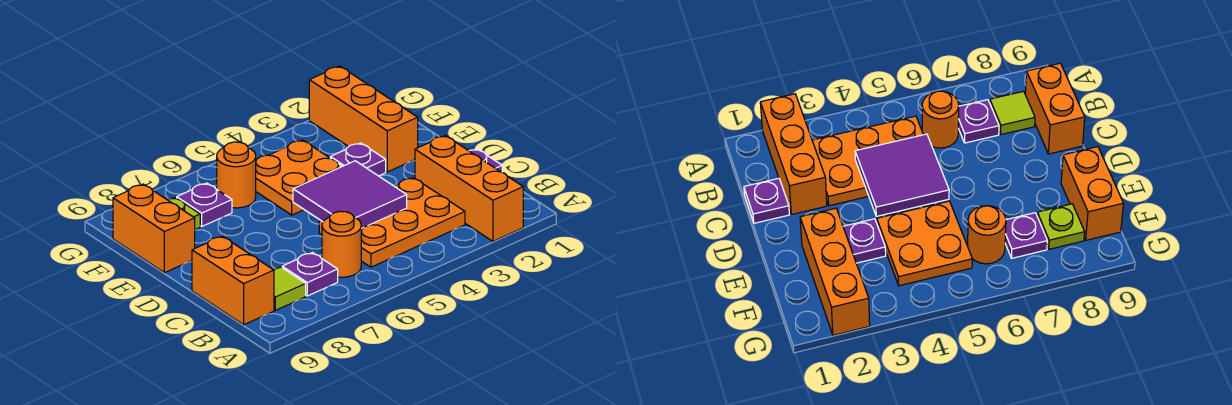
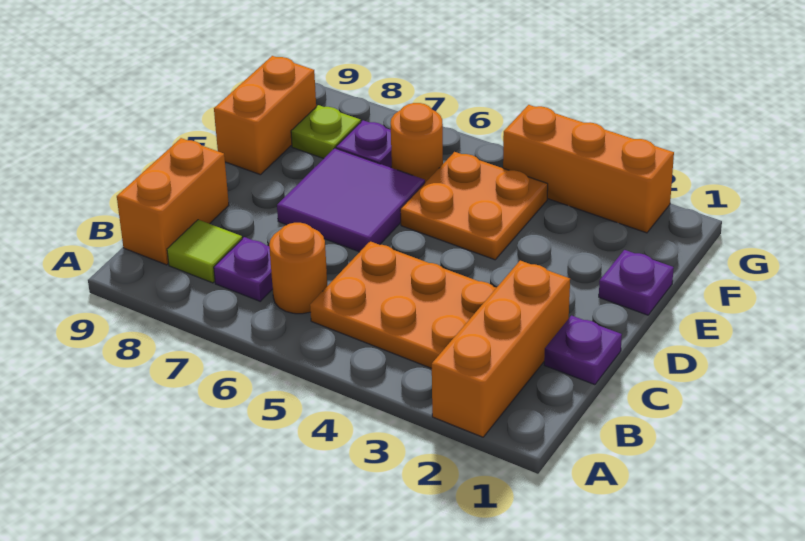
purple 2x2 tile [293,161,407,229] -> purple 2x2 tile moved to [277,148,425,252]
orange 1x3 brick [309,66,418,172] -> orange 1x3 brick turned to [503,105,674,233]
purple 1x1 plate [330,143,386,176] -> purple 1x1 plate moved to [599,250,674,315]

